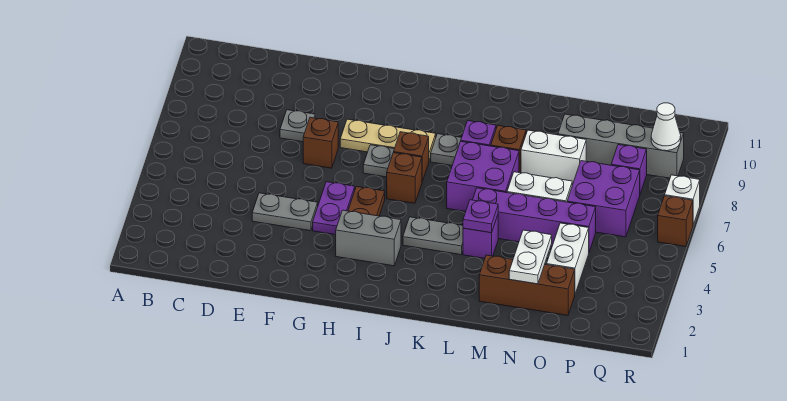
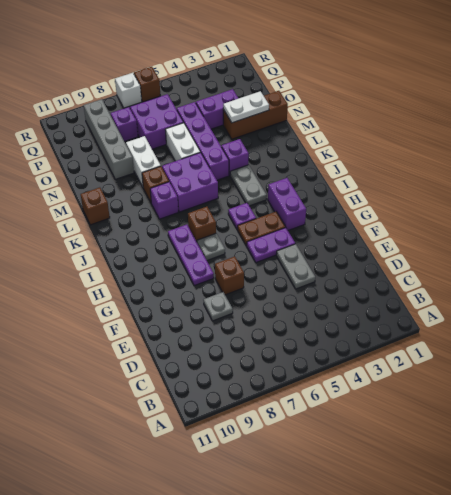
tan 1x3 plate [340,119,436,161] -> purple 1x3 plate [168,225,214,286]
grey 1x2 brick [336,210,401,266] -> purple 1x2 brick [268,178,306,230]
brown 1x1 brick [387,153,422,203] -> brown 1x1 brick moved to [81,187,110,225]
grey 1x1 plate [431,134,462,165] -> none
purple 1x1 plate [463,200,498,233] -> purple 1x1 plate moved to [228,203,256,230]
brown 1x3 brick [479,255,575,315] -> brown 1x3 brick turned to [223,91,288,139]
white 1x2 brick [546,223,589,294] -> purple 1x2 brick [196,89,238,129]
white 1x1 cone [651,103,681,151] -> none

